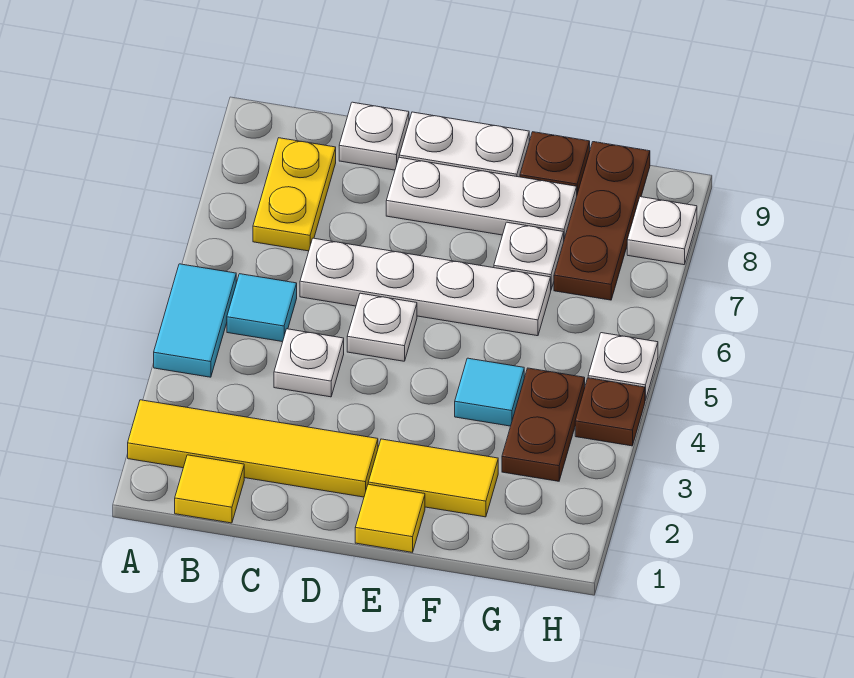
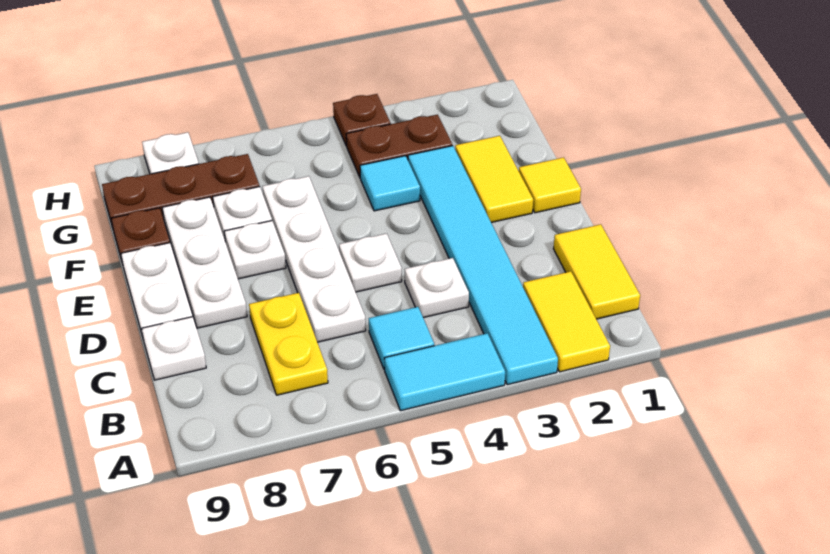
yellow 1x4 tile [128,400,378,497] -> yellow 1x2 tile [523,271,610,372]
none -> cyan 1x6 tile [408,146,558,385]
yellow 1x1 tile [175,455,244,523] -> yellow 1x2 tile [553,224,640,319]
yellow 1x2 plate [253,138,336,251] -> yellow 1x2 plate turned to [249,293,328,395]
white 1x1 plate [588,333,658,400] -> white 1x1 plate moved to [224,221,286,279]

